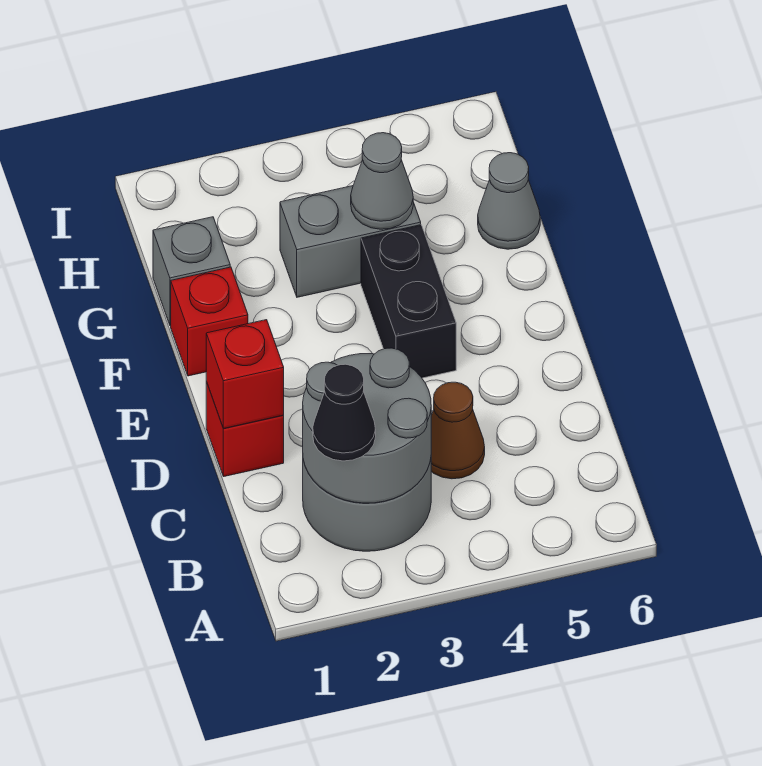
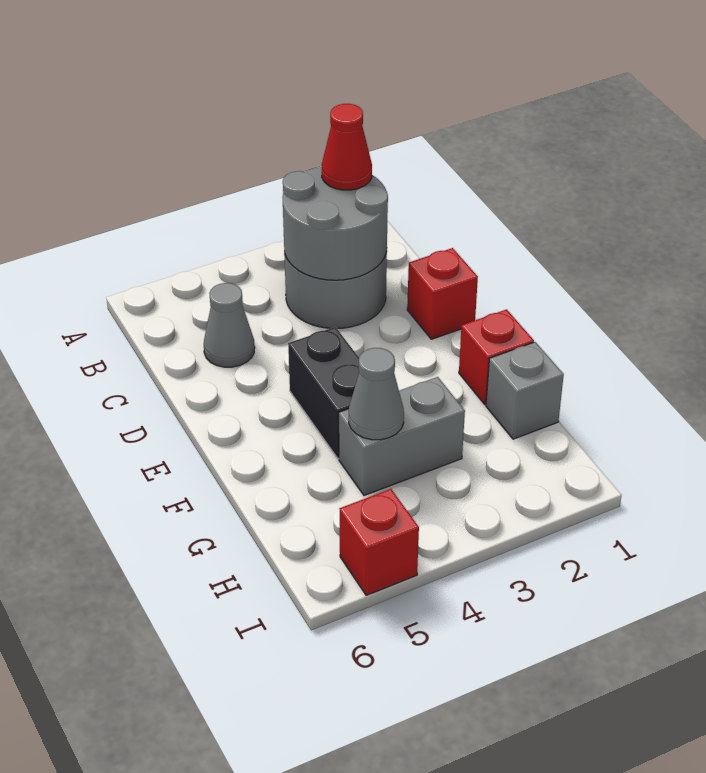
black 1x1 cone [313,364,376,461] -> red 1x1 cone [322,104,372,190]
brown 1x1 cone [431,382,485,479] -> none
red 1x1 brick [206,320,284,428] -> red 1x1 brick moved to [339,489,419,595]
grey 1x1 cone [478,153,540,249] -> grey 1x1 cone moved to [204,283,255,367]

